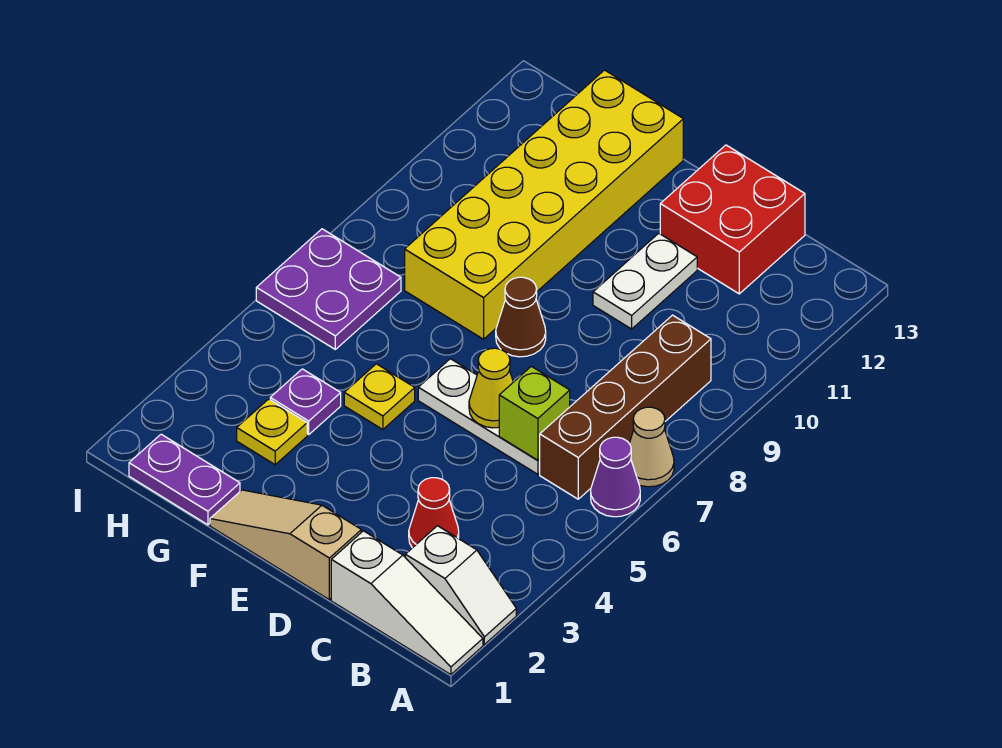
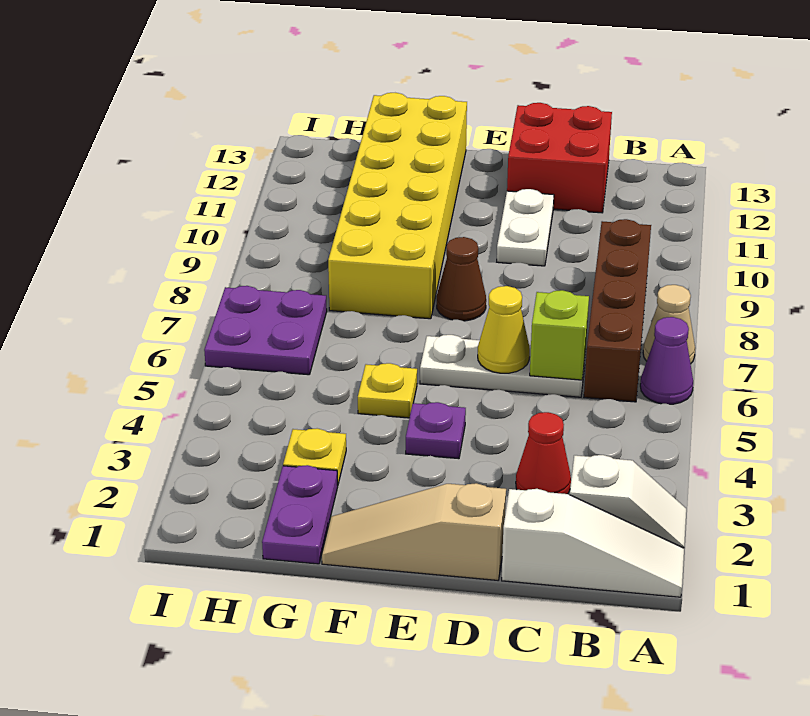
purple 1x2 plate [129,434,240,525] -> purple 1x2 plate turned to [262,465,338,564]
purple 1x1 plate [270,369,341,434] -> purple 1x1 plate moved to [406,402,466,459]

